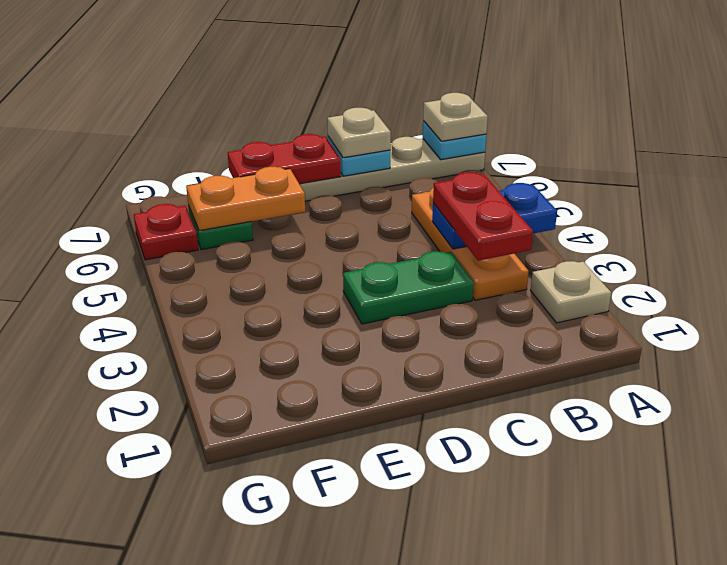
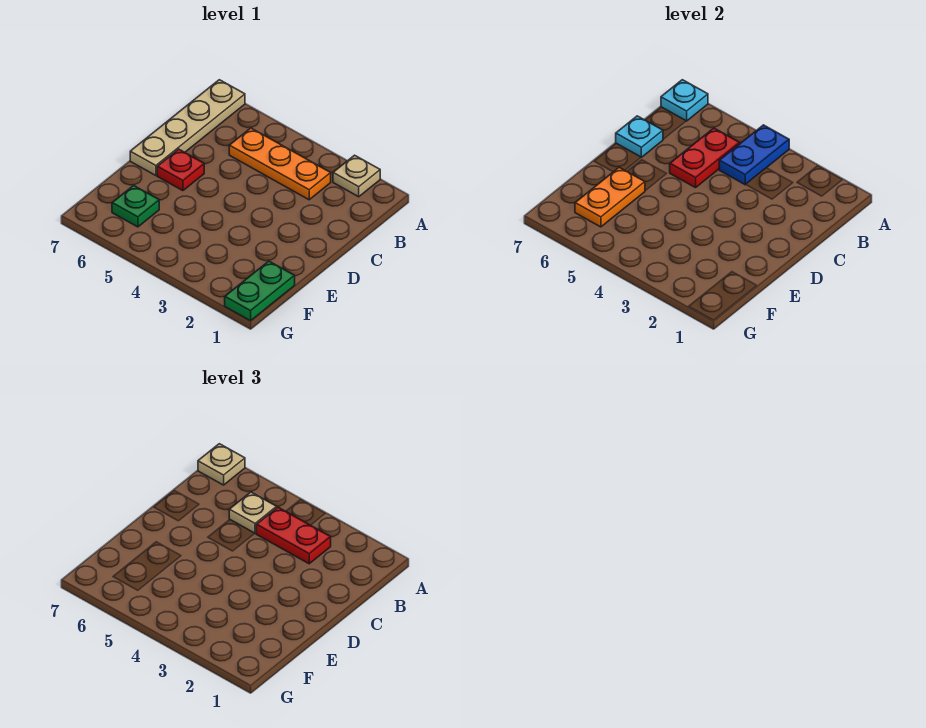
green 1x2 plate [343,251,474,324] -> green 1x2 plate moved to [225,261,295,321]
tan 1x1 plate [327,108,391,158] -> tan 1x1 plate moved to [229,492,277,533]
red 1x2 plate [228,134,341,184] -> red 1x2 plate moved to [670,128,740,188]
red 1x1 plate [134,204,198,260] -> red 1x1 plate moved to [157,149,204,191]

